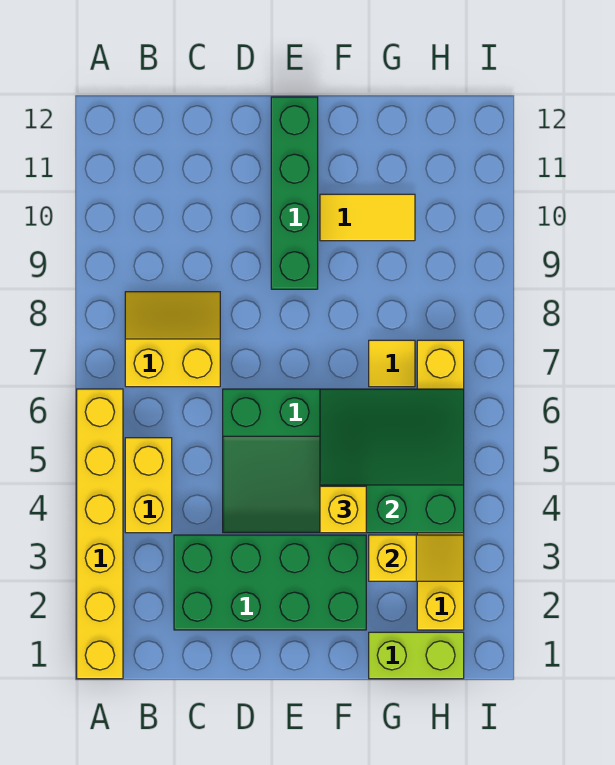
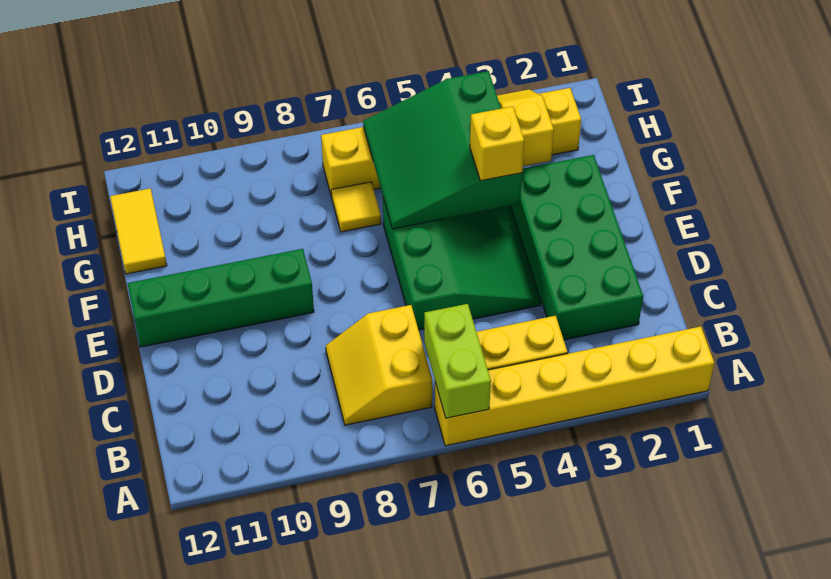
yellow 1x2 tile [320,194,415,241] -> yellow 1x2 tile moved to [110,188,167,274]
lime 1x2 brick [369,632,464,679] -> lime 1x2 brick moved to [424,304,491,418]

